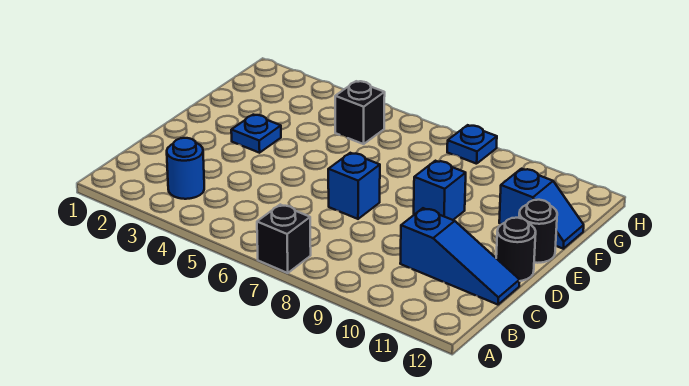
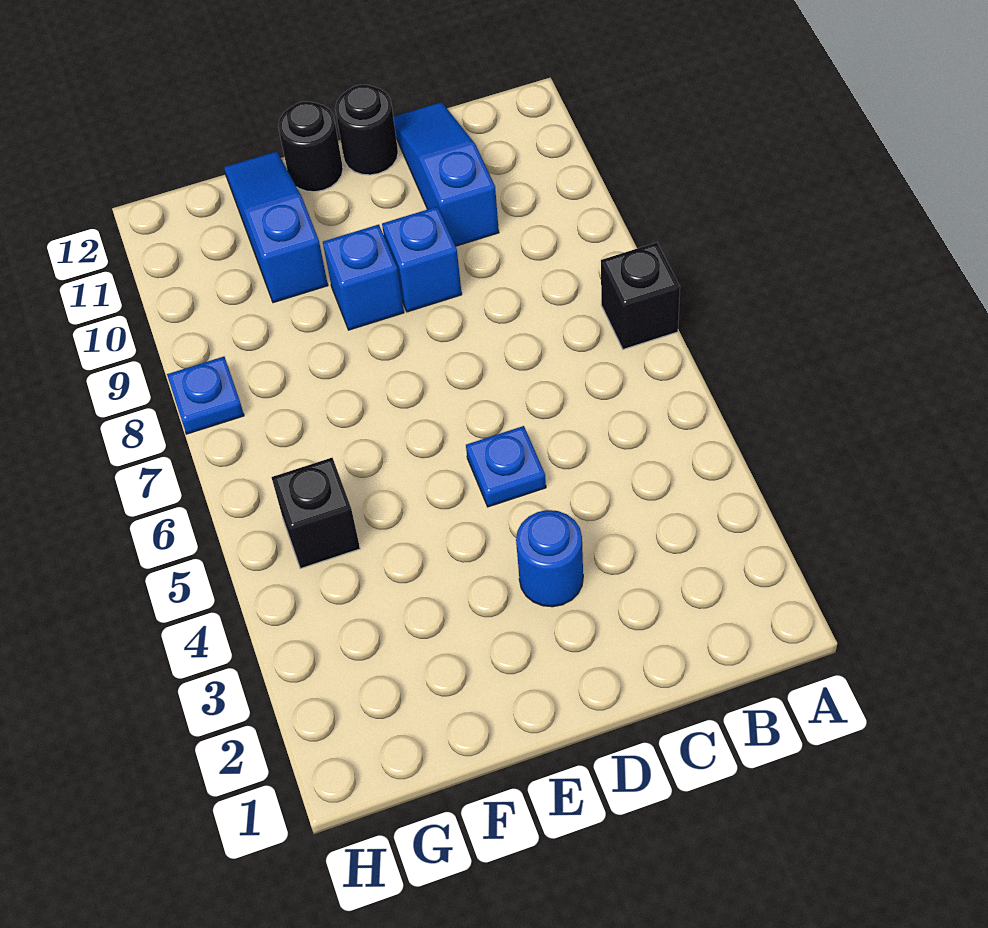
blue 1x1 round brick [167,138,204,199] -> blue 1x1 round brick moved to [516,510,583,607]
blue 1x1 brick [328,153,380,219] -> blue 1x1 brick moved to [382,206,462,312]
blue 1x1 plate [231,115,281,153] -> blue 1x1 plate moved to [466,426,546,507]
blue 1x2 slope [499,169,584,249] -> blue 1x3 slope [224,151,328,303]

